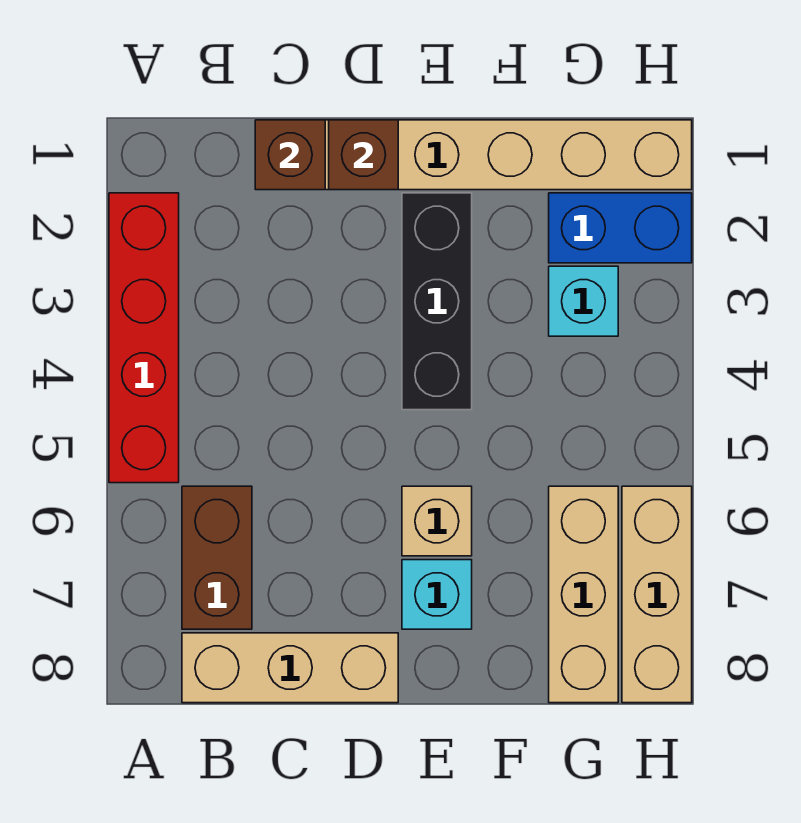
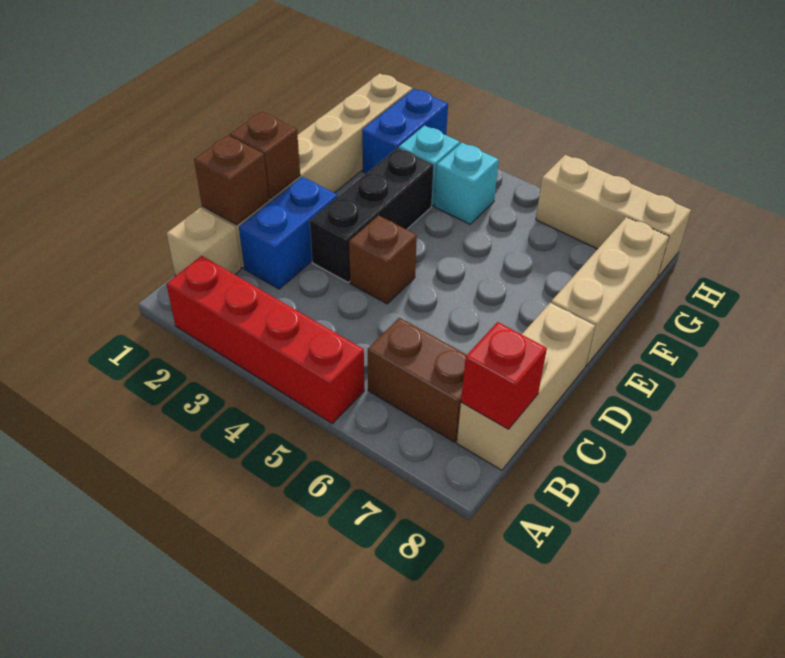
none -> red 1x1 brick [461,322,547,429]
none -> blue 1x2 brick [239,177,338,289]
none -> brown 1x1 brick [349,216,417,304]
black 1x3 brick [402,193,472,410] -> black 1x3 brick turned to [310,148,434,282]
tan 1x1 brick [402,486,472,556] -> tan 1x1 brick moved to [167,208,241,276]
cyan 1x1 brick [402,560,472,629] -> cyan 1x1 brick moved to [434,143,499,224]
tan 1x3 brick [549,486,618,703] -> tan 1x3 brick turned to [551,217,669,366]

